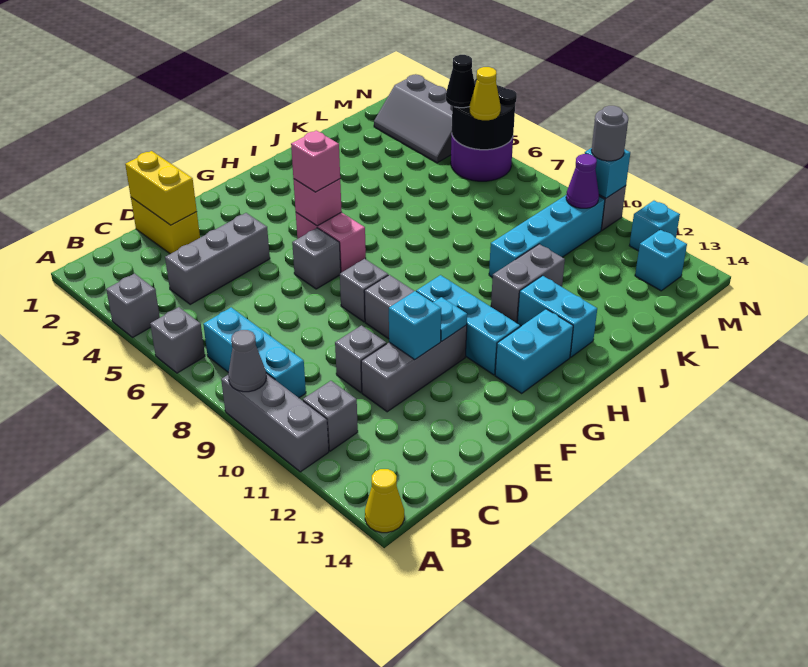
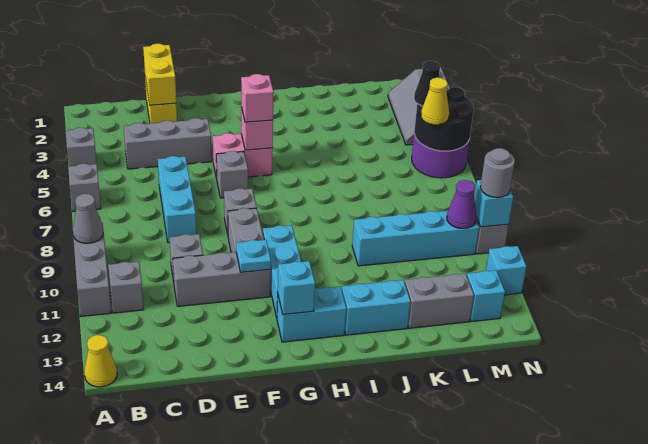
cyan 1x3 brick [203,307,306,398] -> cyan 1x3 brick moved to [158,156,196,243]
cyan 1x1 brick [389,291,441,359] -> cyan 1x1 brick moved to [277,261,315,315]
pink 1x2 brick [296,212,366,273] -> pink 1x2 brick turned to [213,133,273,179]
grey 1x2 brick [491,244,565,322] -> grey 1x2 brick moved to [405,274,474,328]
cyan 1x2 brick [517,276,597,357] -> cyan 1x2 brick turned to [342,280,411,335]

